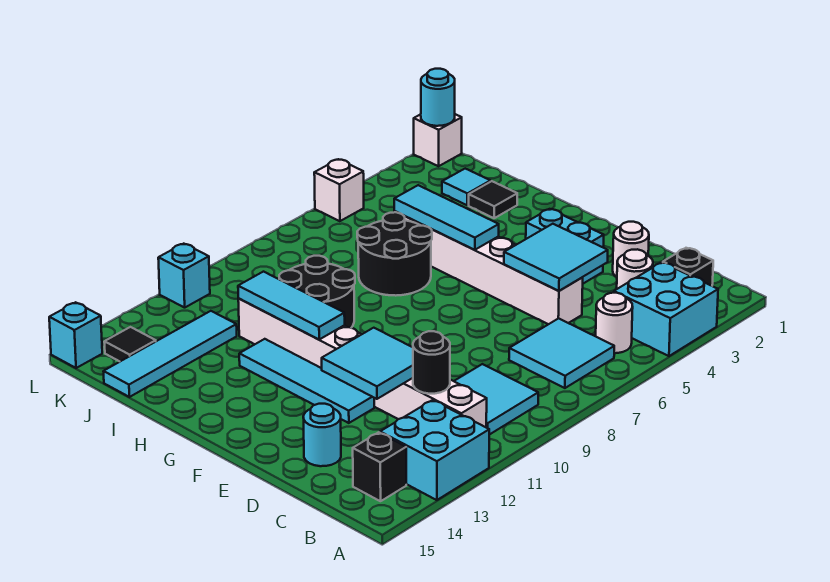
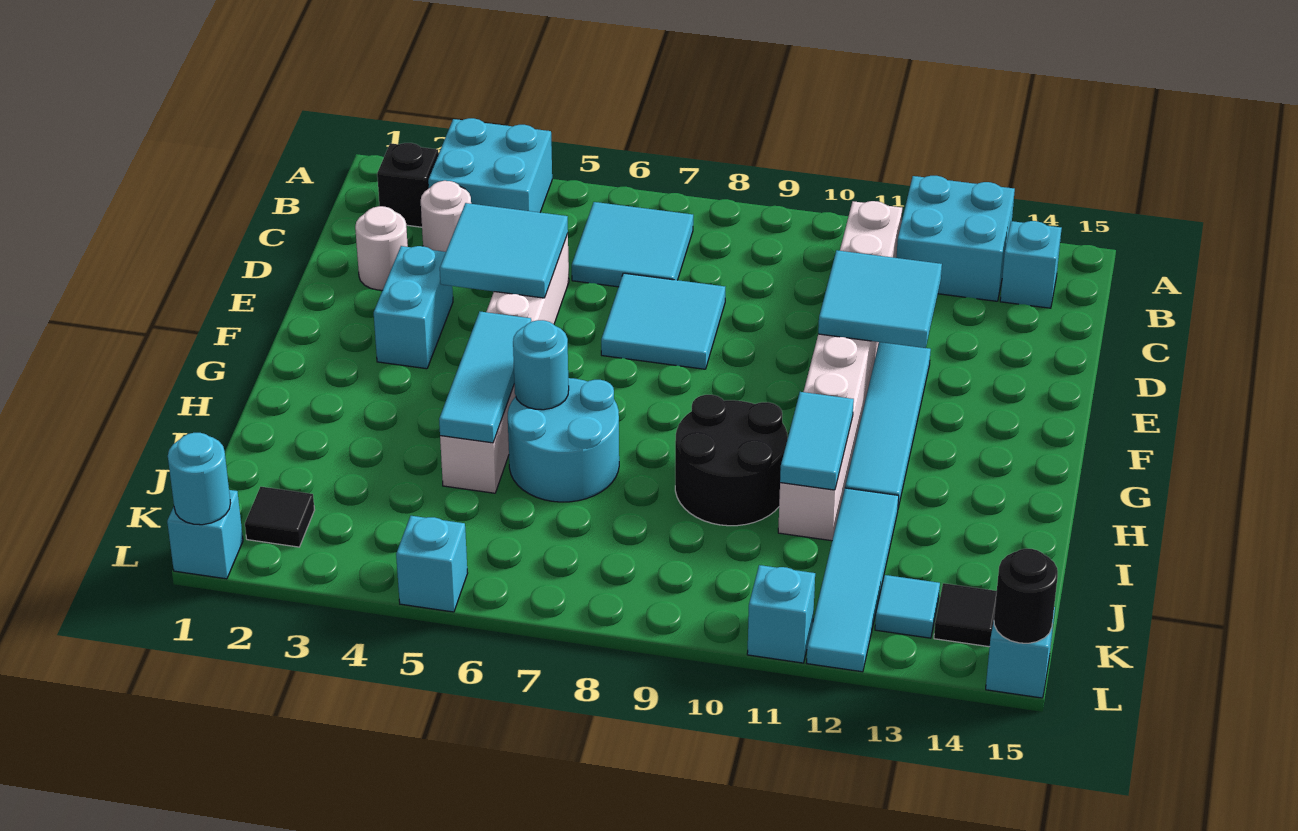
white 1x1 round brick [596,293,633,353] -> none
cyan 2x2 tile [454,364,538,435] -> cyan 2x2 tile moved to [601,273,725,369]
black 1x1 brick [353,432,406,501] -> cyan 1x1 brick [1000,221,1062,308]
black 1x1 round brick [413,331,450,394] -> black 1x1 round brick moved to [994,549,1058,643]
cyan 1x1 round brick [303,404,341,466] -> cyan 1x1 round brick moved to [513,320,569,410]
cyan 1x3 tile [238,272,345,339] -> cyan 1x2 tile [780,392,854,490]
black 2x2 round brick [357,212,432,296] -> cyan 2x2 round brick [508,378,619,502]
black 1x1 tile [469,181,517,218] -> black 1x1 tile moved to [245,487,314,547]
cyan 1x1 tile [442,169,491,205] -> cyan 1x1 tile moved to [875,575,940,638]
cyan 1x4 tile [103,311,237,397] -> cyan 1x4 tile turned to [807,488,899,672]
white 1x1 brick [414,114,462,166] -> cyan 1x1 brick [167,490,243,579]
white 1x1 brick [314,159,364,221] -> cyan 1x1 brick [396,516,468,612]

